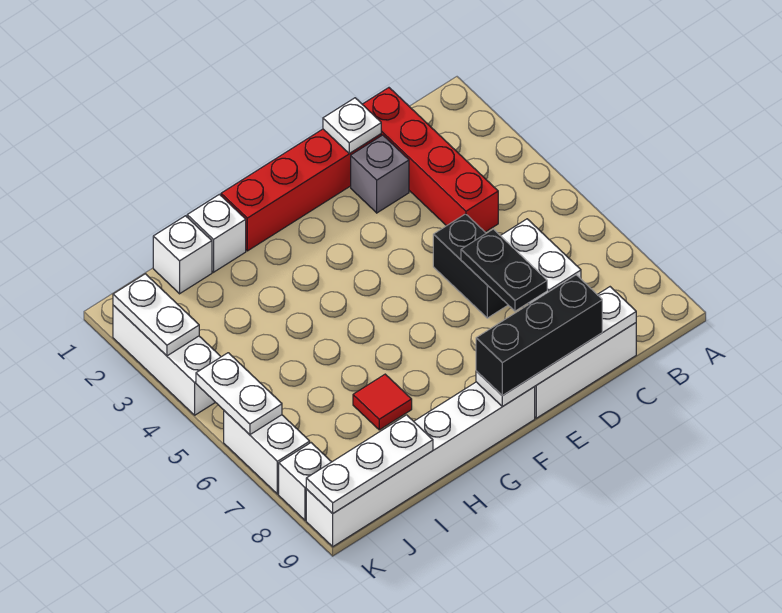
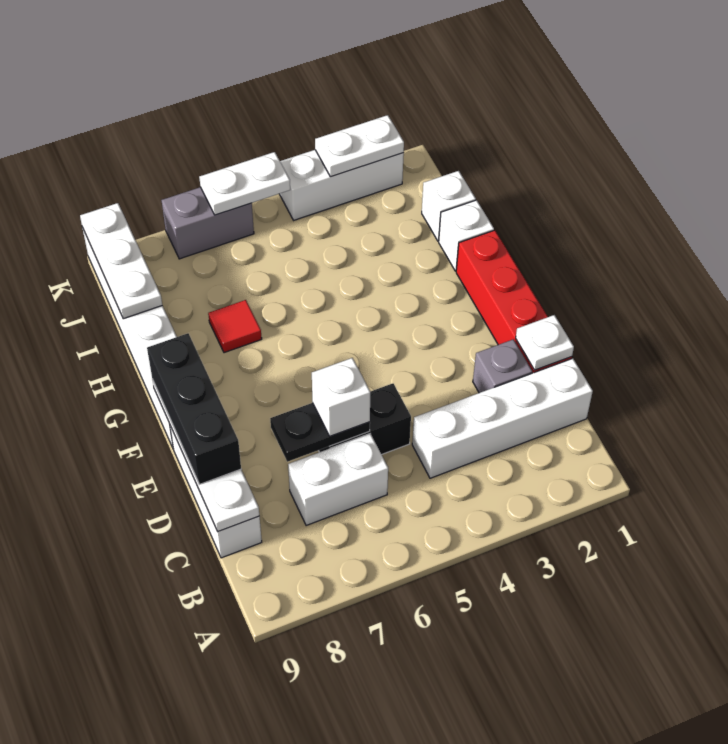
red 1x4 brick [362,88,498,232] -> white 1x4 brick [412,358,593,478]
white 1x2 brick [224,411,310,494] -> grey 1x2 brick [162,187,254,259]
white 1x1 brick [279,443,331,520] -> white 1x1 brick moved to [312,358,370,436]

